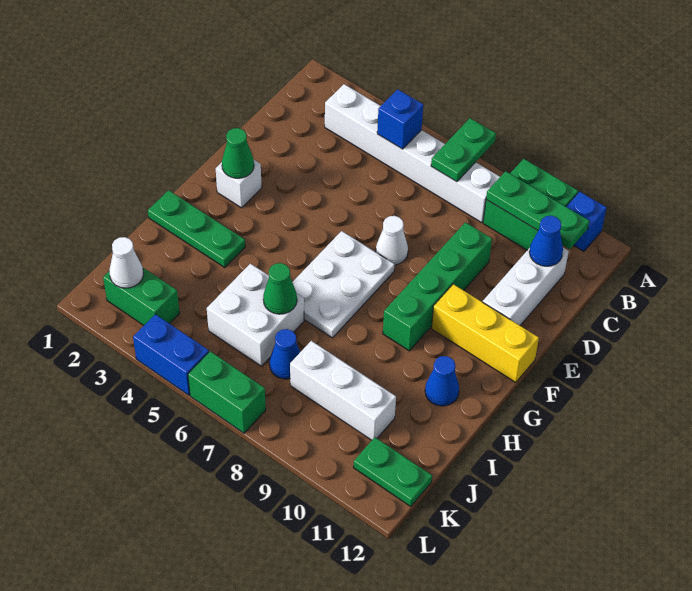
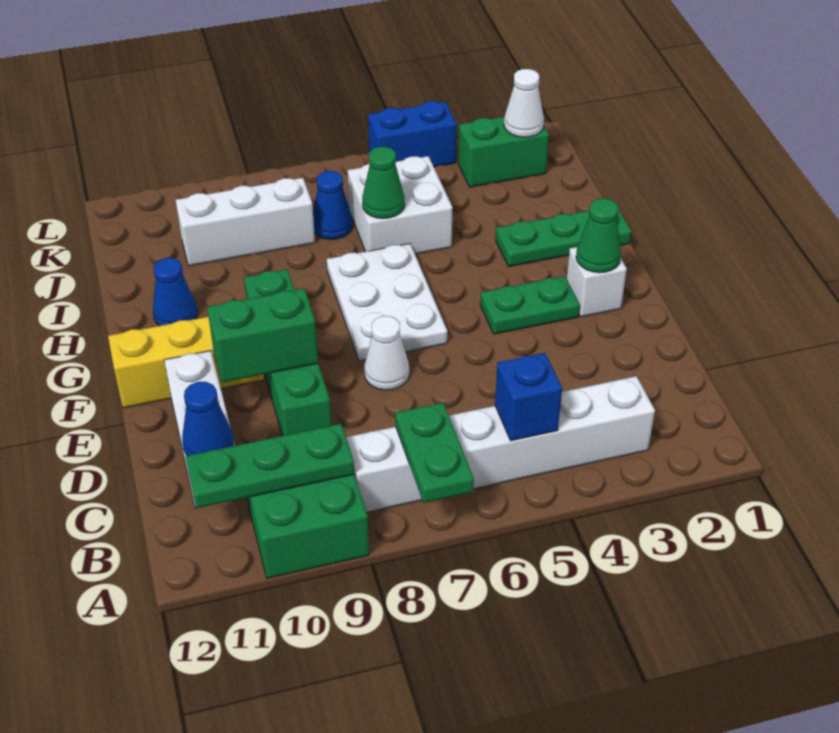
blue 1x1 brick [566,192,606,251] -> none
green 1x2 plate [354,437,432,507] -> green 1x2 plate moved to [480,276,580,334]
green 1x2 brick [188,351,266,433] -> green 1x2 brick moved to [207,289,318,382]

